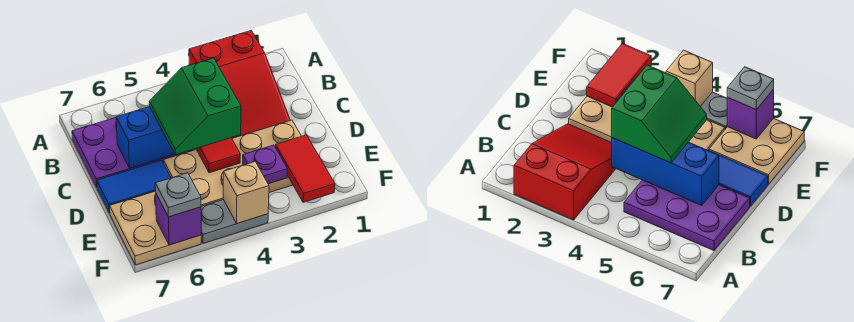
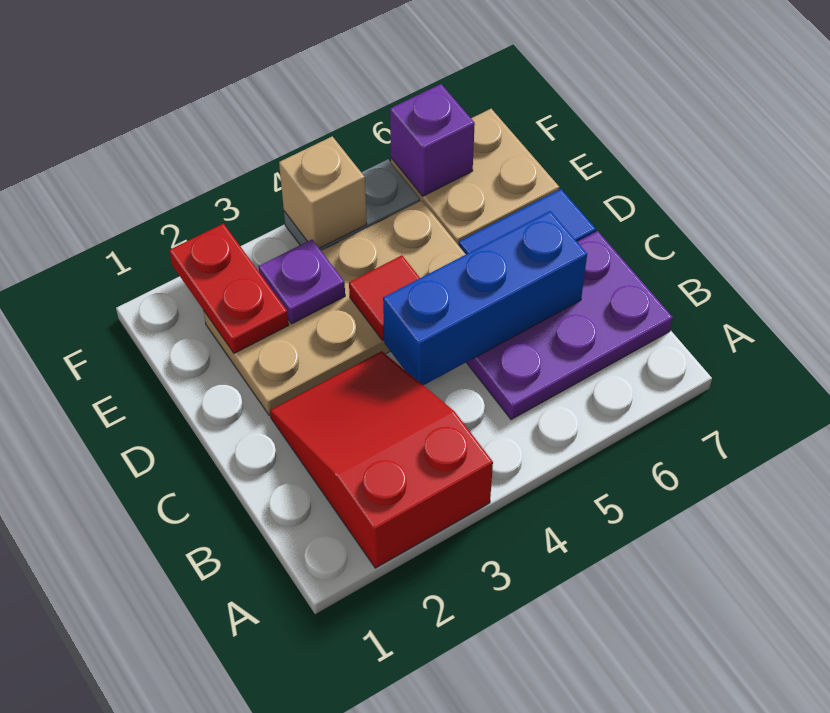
green 2x2 slope [149,58,241,155] -> none
red 1x2 tile [275,135,335,202] -> red 1x2 plate [169,224,289,353]
grey 1x1 plate [155,173,201,217] -> none

